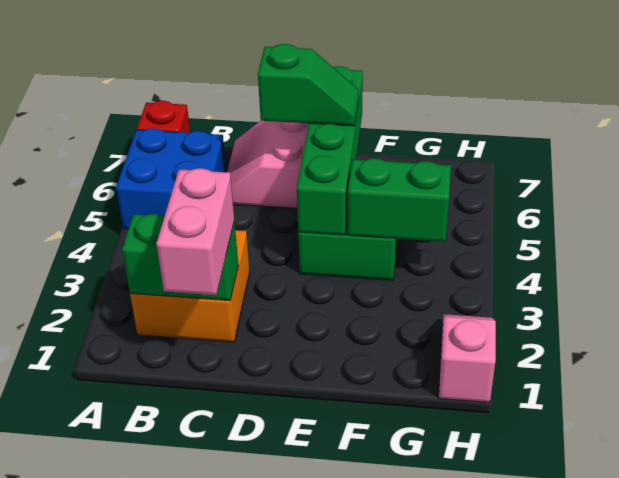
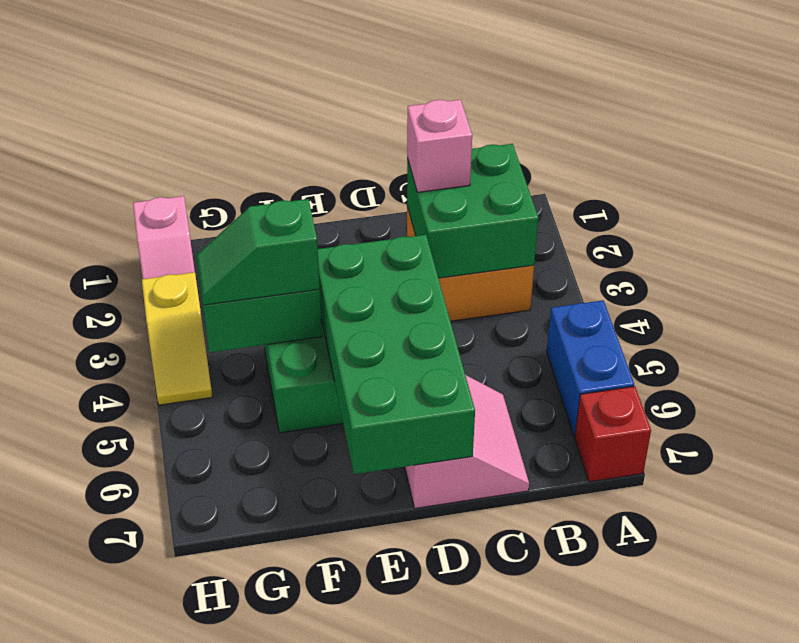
blue 2x2 brick [116,128,226,229] -> blue 1x2 brick [547,300,634,436]
green 1x2 brick [122,214,238,301] -> green 2x2 brick [407,144,538,278]
pink 1x2 brick [156,168,234,295] -> pink 1x1 brick [407,100,472,192]
green 1x2 slope [258,44,359,126] -> green 1x2 slope moved to [196,199,320,305]
green 1x4 brick [297,66,363,235] -> green 2x4 brick [318,235,475,474]
none -> yellow 1x2 slope [142,272,212,405]

